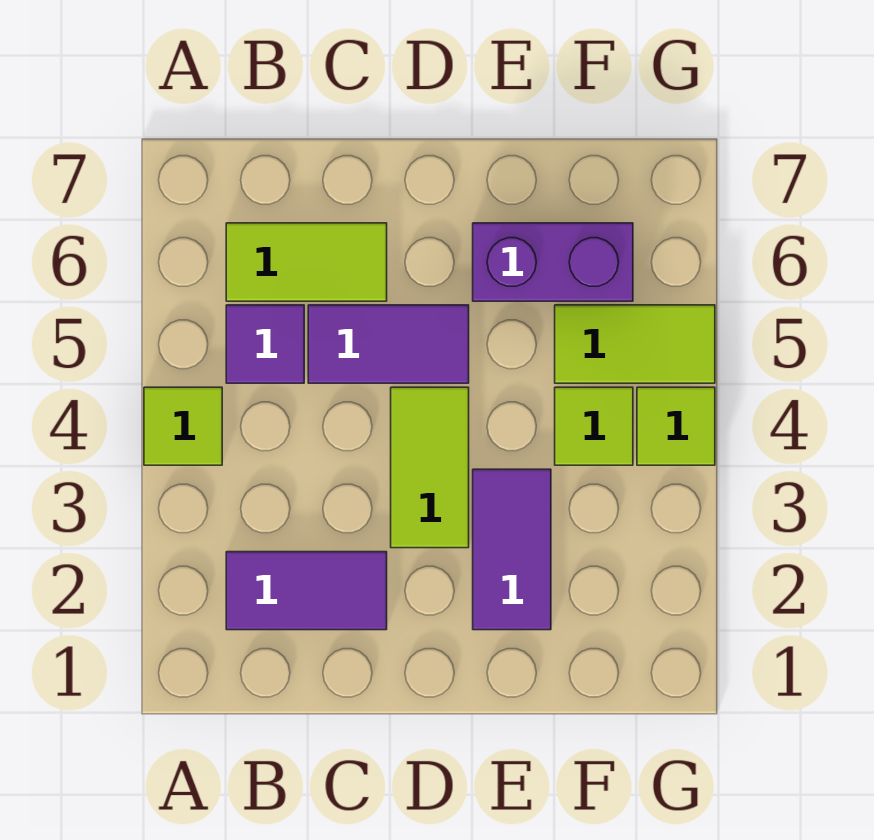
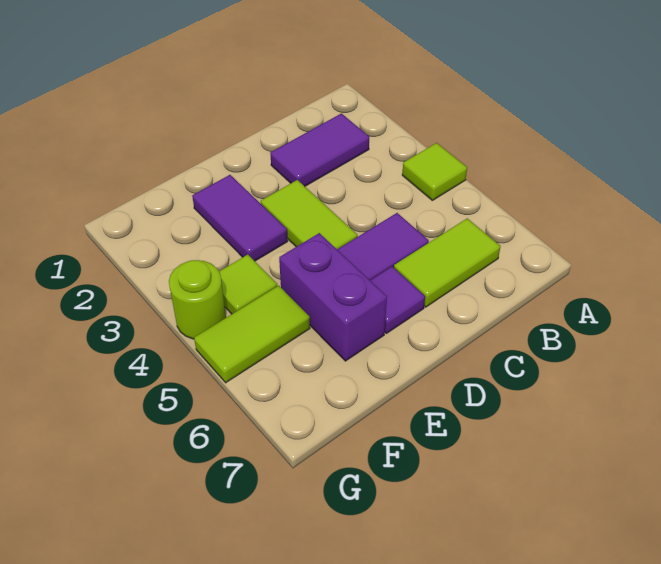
purple 1x1 tile [226,305,304,383] -> purple 1x1 tile moved to [370,266,425,333]
purple 1x2 brick [473,223,633,301] -> purple 1x2 brick turned to [279,233,387,361]
lime 1x1 tile [637,387,715,465] -> lime 1x1 round brick [169,260,226,339]

